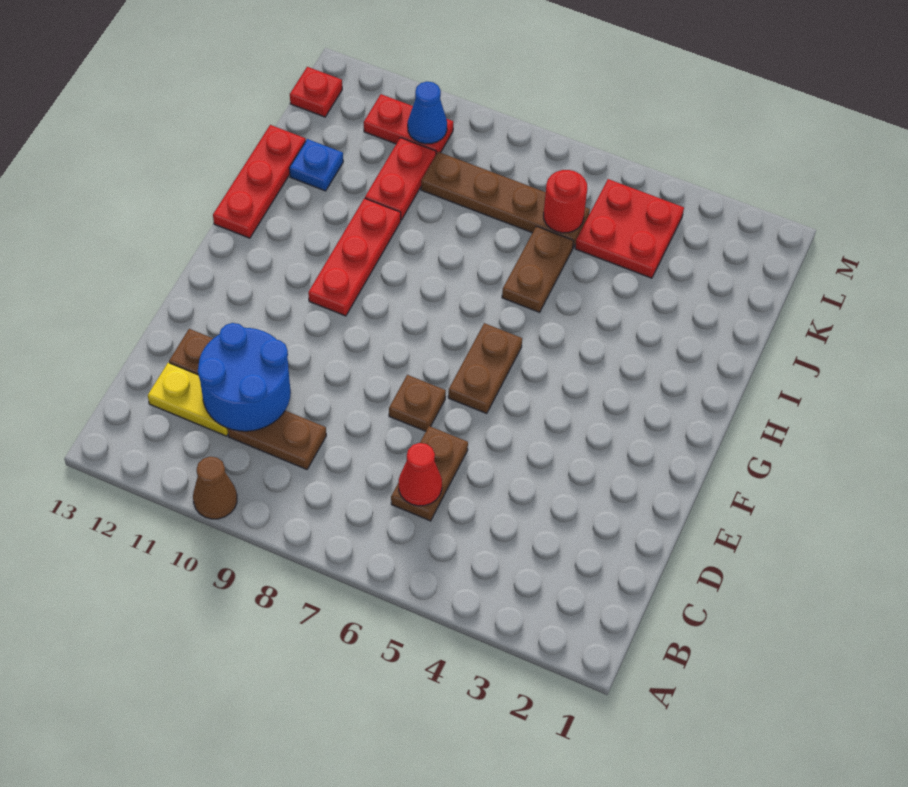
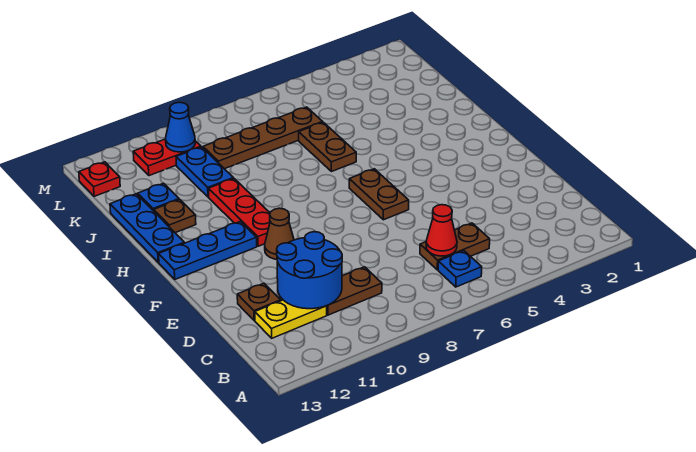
brown 1x1 cone [193,457,237,519] -> brown 1x1 cone moved to [265,208,294,259]
none -> blue 1x1 plate [438,251,482,287]
brown 1x2 plate [391,426,468,521] -> brown 1x2 plate turned to [420,223,490,270]
brown 1x1 plate [389,375,446,431] -> brown 1x1 plate moved to [154,199,196,233]
none -> blue 1x3 plate [159,221,257,279]
red 1x3 plate [213,125,306,238] -> blue 1x3 plate [110,194,184,262]
red 1x2 plate [365,138,436,220] -> blue 1x2 plate [176,147,233,197]
red 2x2 plate [575,179,684,278] -> none
red 1x1 round brick [544,170,587,233] -> none

